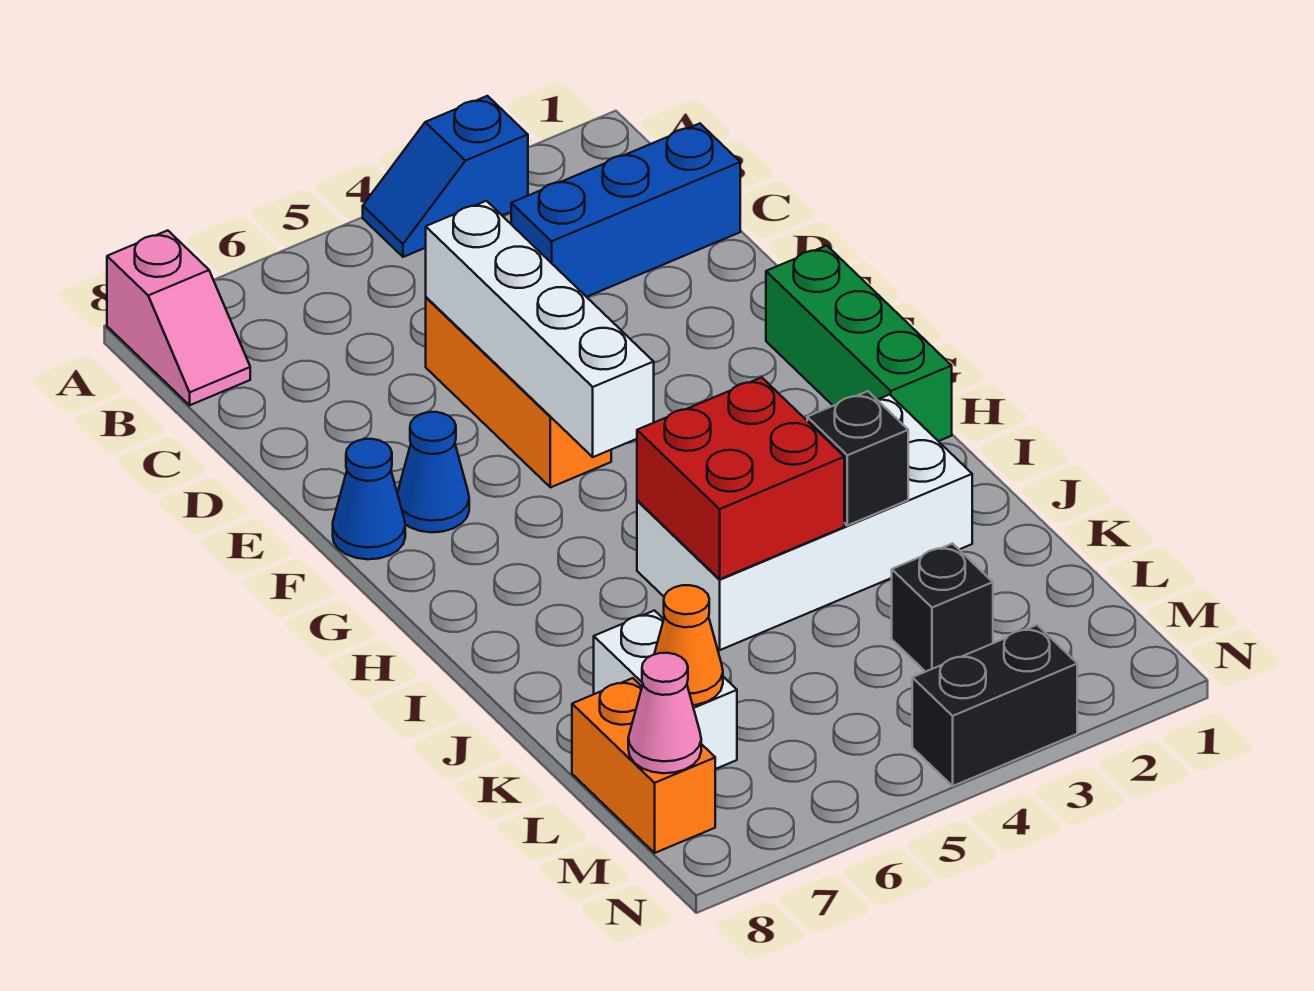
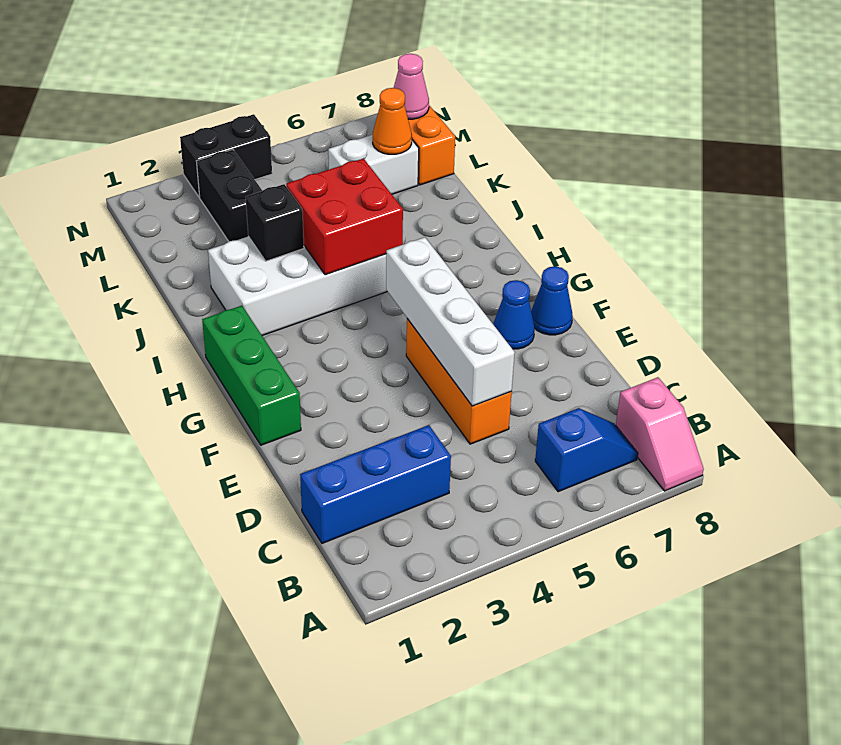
blue 1x2 slope [363,96,528,257] -> blue 1x2 slope moved to [535,408,638,492]
pink 1x2 slope [107,230,250,405] -> pink 1x2 slope turned to [616,377,704,491]
white 1x2 brick [594,611,737,769] -> white 1x2 brick turned to [328,135,419,194]
black 1x1 brick [892,544,993,672] -> black 1x2 brick [196,150,262,241]

